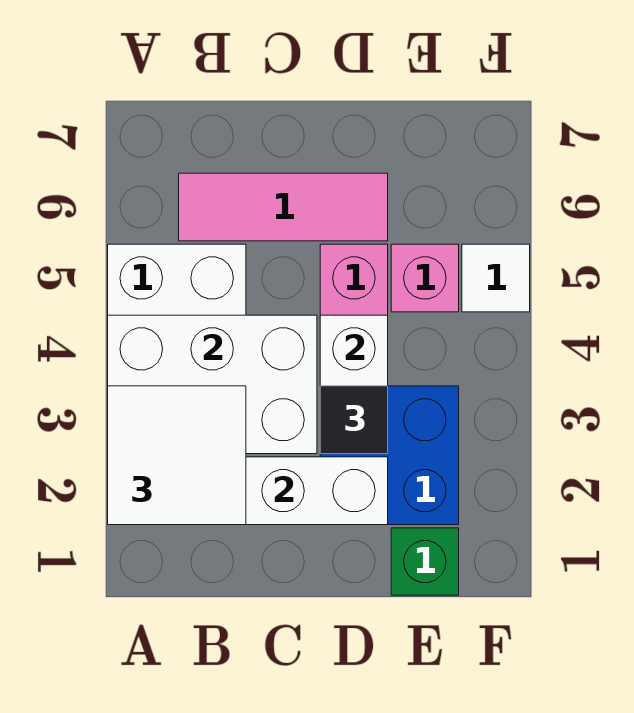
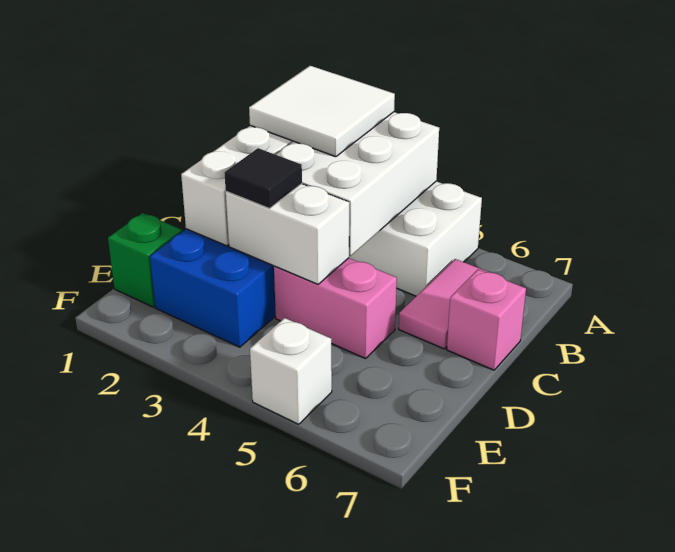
pink 1x3 tile [179,173,388,241] -> pink 1x2 tile [399,259,488,349]
pink 1x1 brick [391,244,459,312] -> pink 1x1 brick moved to [447,270,526,370]
white 1x1 tile [462,244,530,312] -> white 1x1 brick [250,318,332,424]

